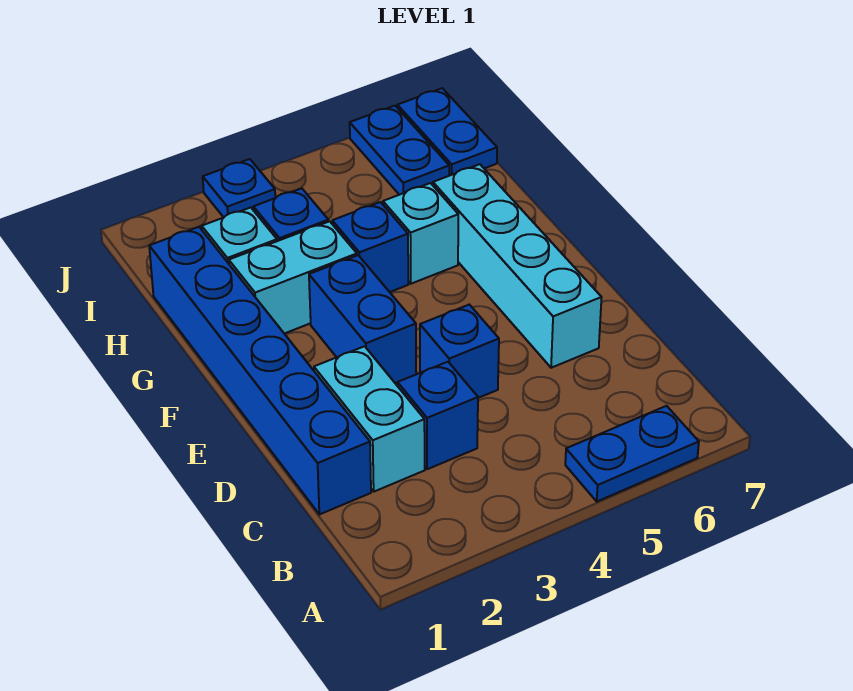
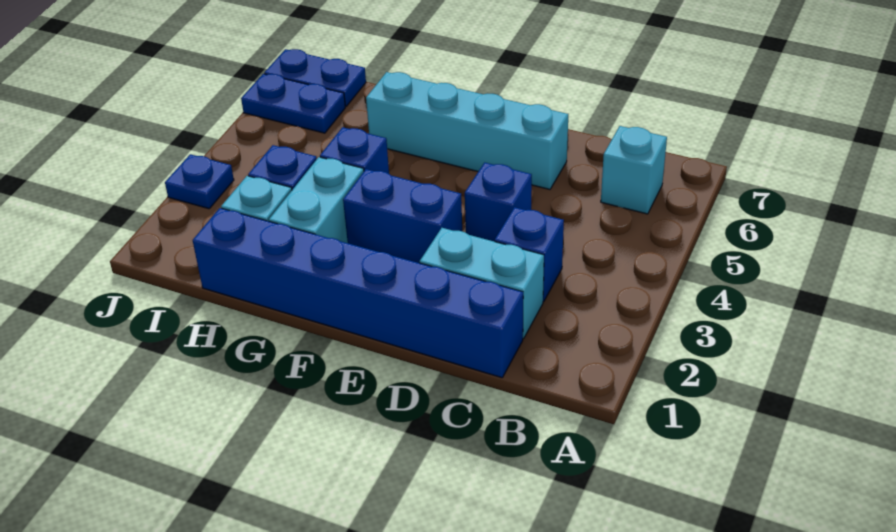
blue 1x2 plate [565,406,699,501] -> none
cyan 1x1 brick [383,183,458,284] -> cyan 1x1 brick moved to [601,126,667,214]

